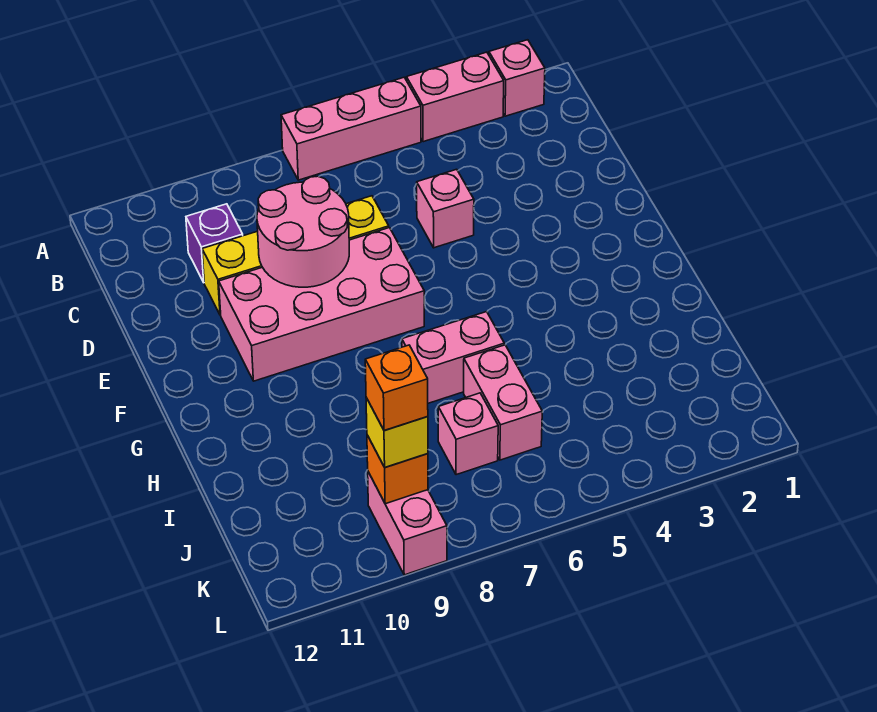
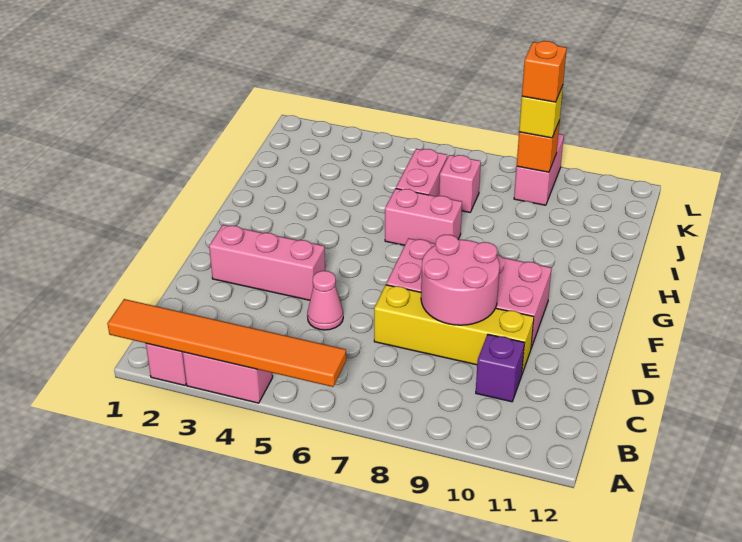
none -> orange 1x6 tile [107,299,346,387]
pink 1x3 brick [281,77,421,180] -> pink 1x3 brick moved to [209,225,325,300]
pink 1x1 brick [417,169,474,248] -> pink 1x1 cone [307,271,343,330]

